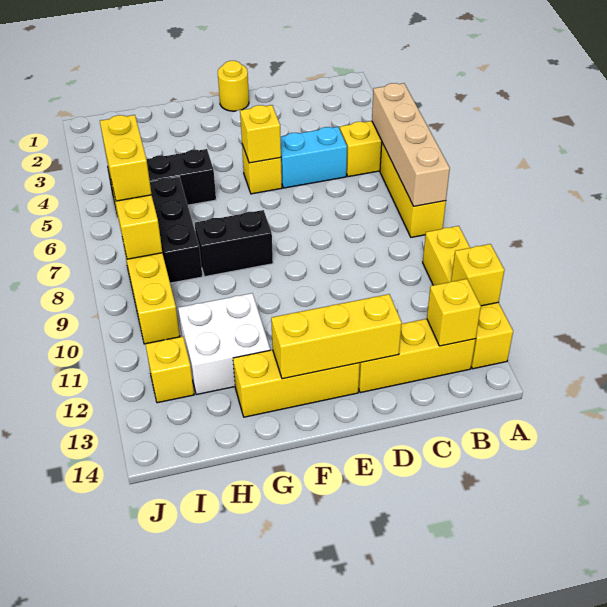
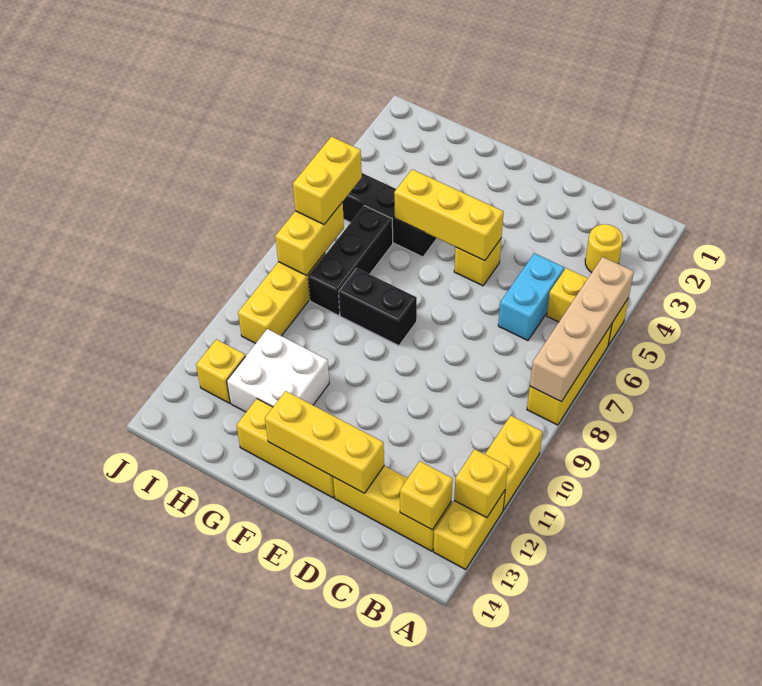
cyan 1x2 brick [281,127,347,188] -> cyan 1x2 brick turned to [498,253,564,340]
yellow 1x1 round brick [218,61,249,111] -> yellow 1x1 round brick moved to [585,224,623,273]
yellow 1x1 brick [240,105,281,163] -> yellow 1x3 brick [394,169,504,261]

